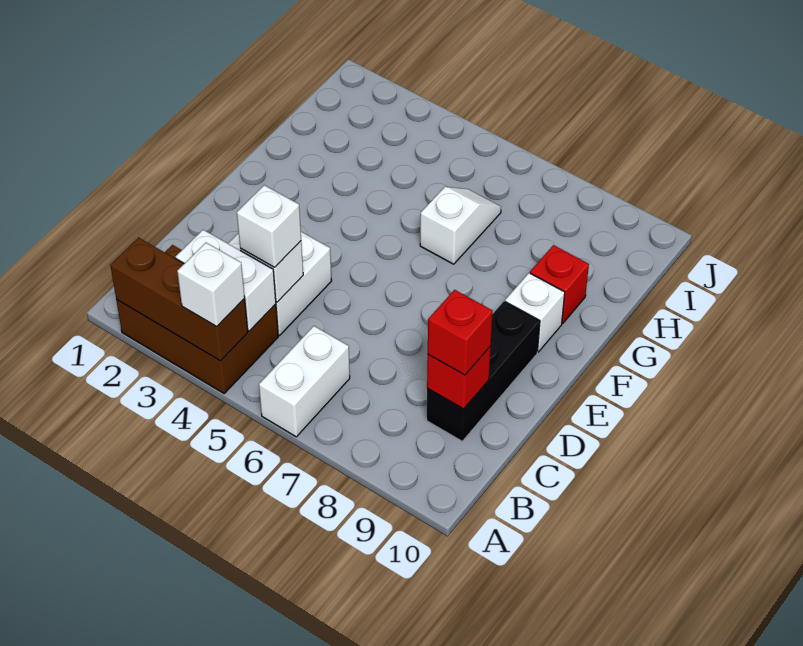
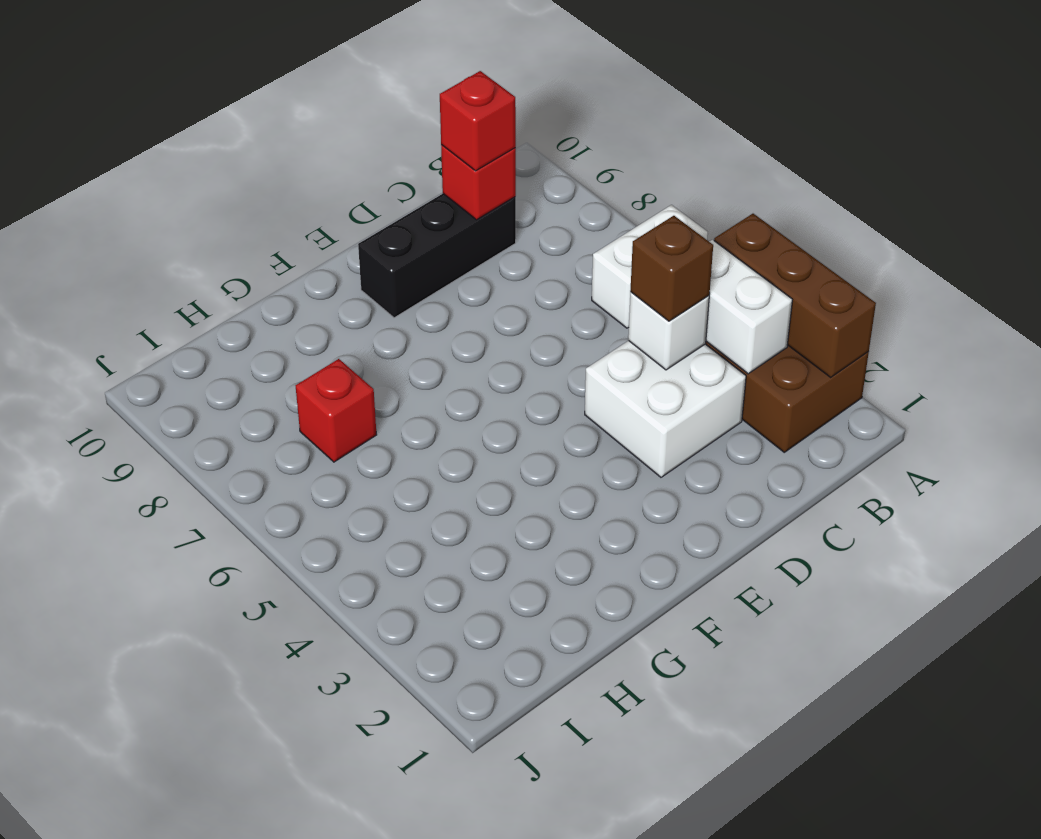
white 1x1 brick [177,243,245,326] -> none
white 1x1 brick [237,185,301,267] -> brown 1x1 brick [630,216,713,321]
white 1x1 brick [505,273,565,352] -> none
white 1x2 slope [420,187,501,264] -> none
red 1x1 brick [530,245,589,323] -> red 1x1 brick moved to [296,359,377,462]

